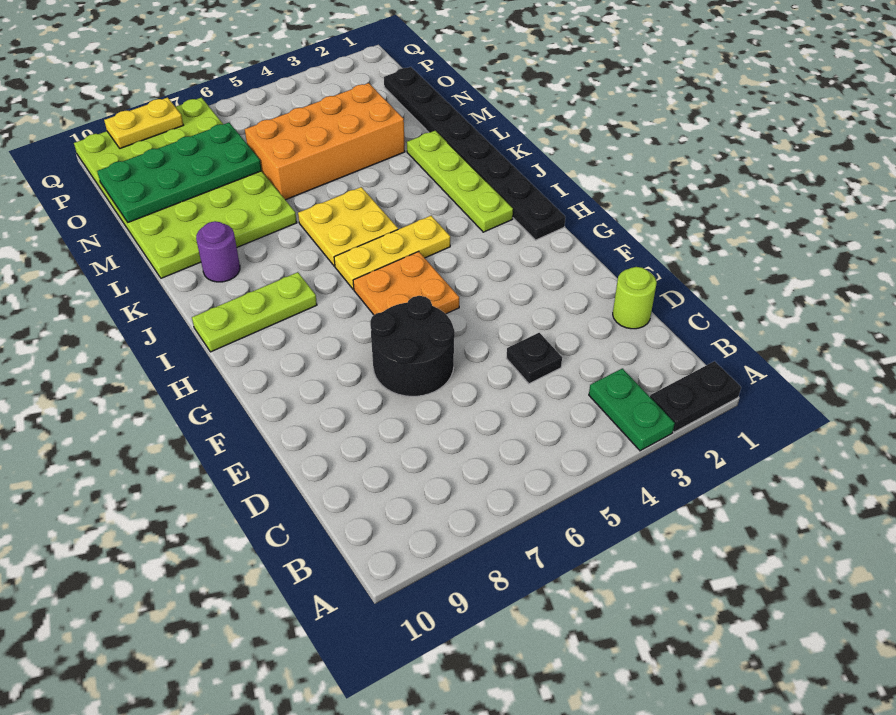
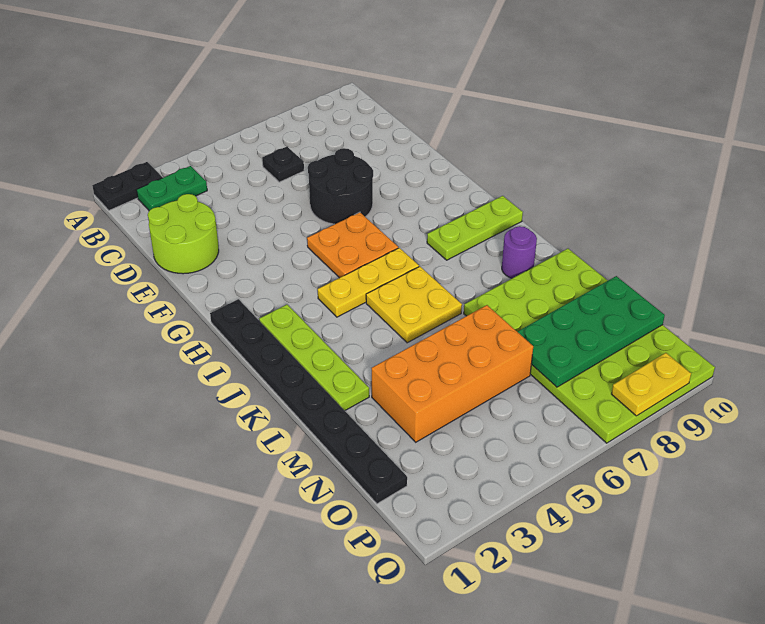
green 1x2 plate [589,368,675,451] -> green 1x2 plate turned to [137,166,207,211]
lime 1x1 round brick [613,267,657,329] -> lime 2x2 round brick [148,194,219,274]
black 1x1 plate [506,333,562,384] -> black 1x1 plate moved to [262,146,304,182]

